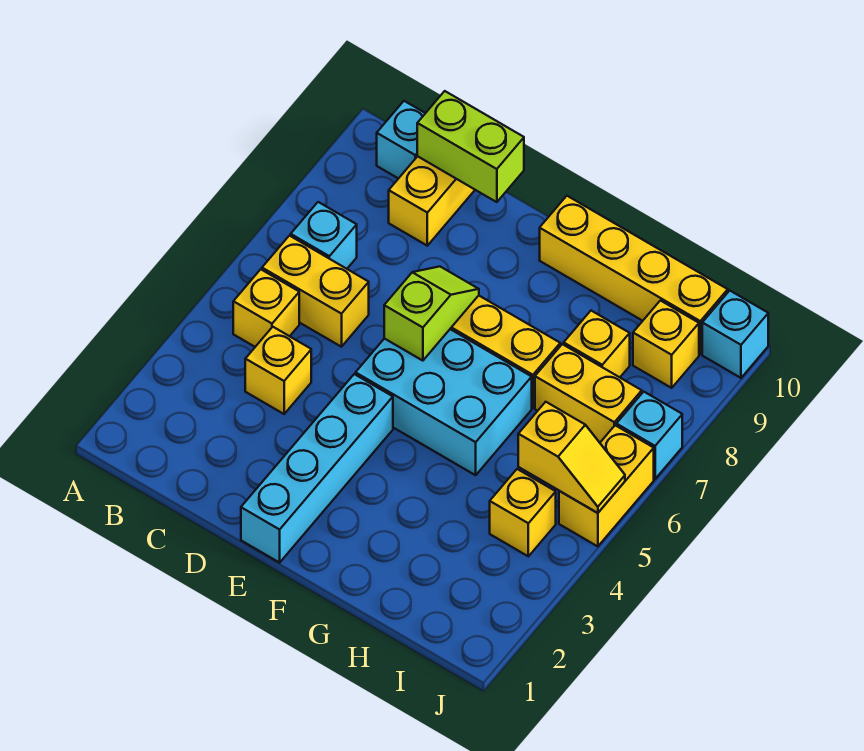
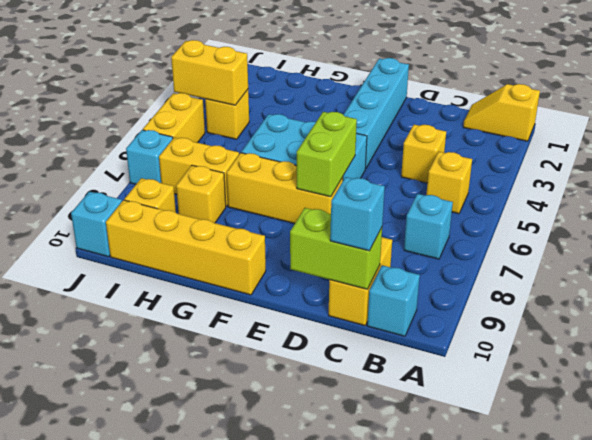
yellow 1x2 brick [262,236,369,347] -> yellow 1x2 brick moved to [171,40,248,105]
none -> cyan 1x1 brick [330,177,385,251]
lime 1x2 slope [384,267,479,361] -> lime 1x2 brick [297,112,357,197]
yellow 1x2 slope [518,402,625,513] -> yellow 1x2 slope moved to [463,84,540,141]

